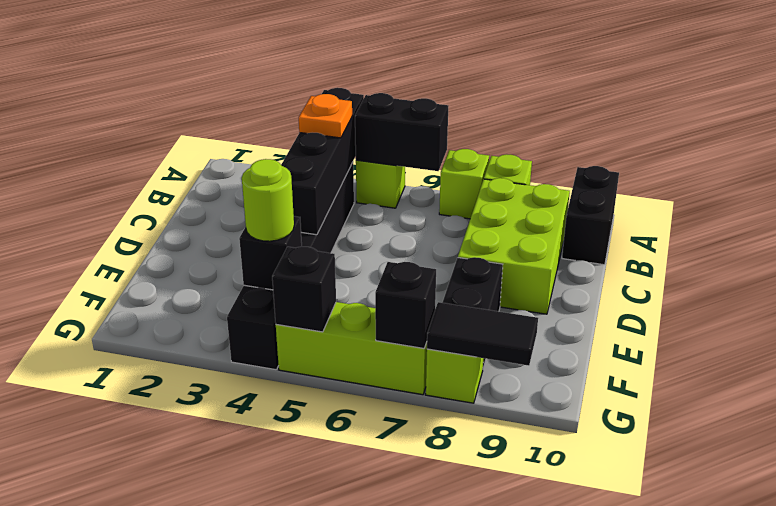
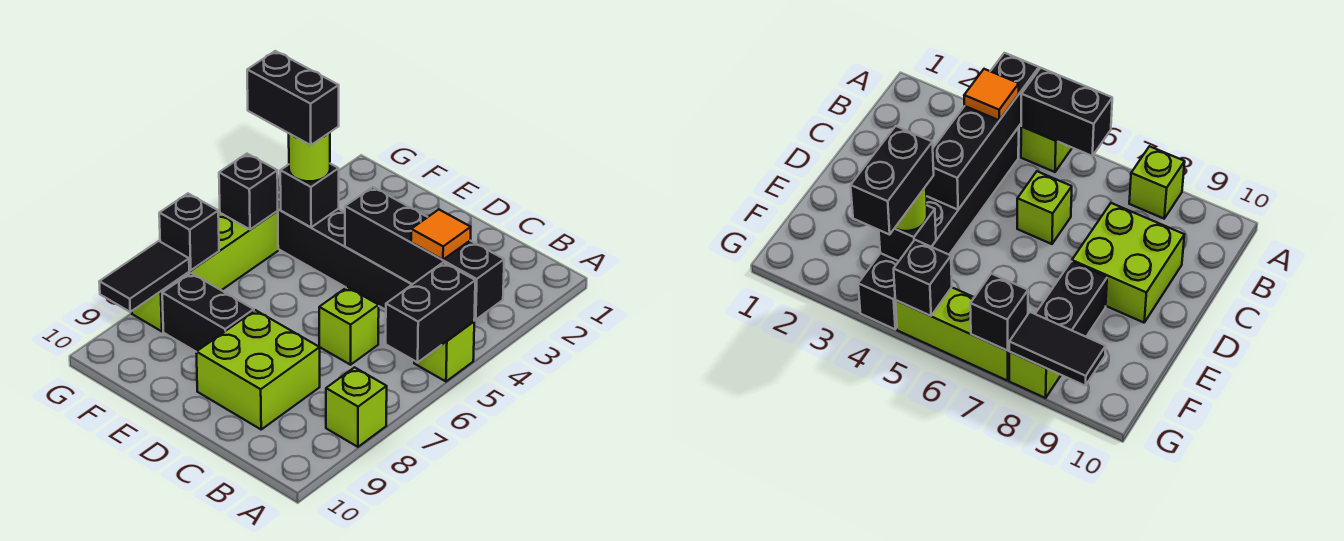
lime 1x1 brick [439,149,489,219] -> lime 1x1 brick moved to [319,287,379,365]
black 1x2 brick [562,166,619,265] -> black 1x2 brick moved to [247,51,339,145]
orange 1x1 plate [299,94,352,138] -> orange 1x1 tile [411,210,471,260]
lime 2x3 brick [458,178,570,314] -> lime 2x2 brick [196,310,320,429]

